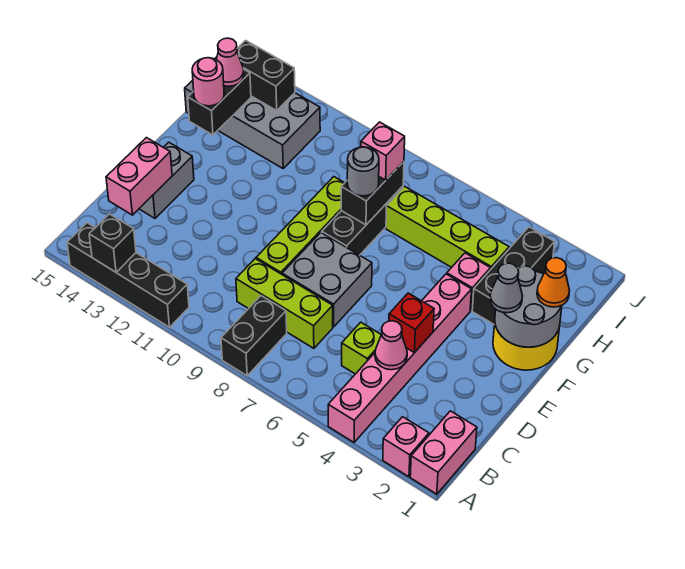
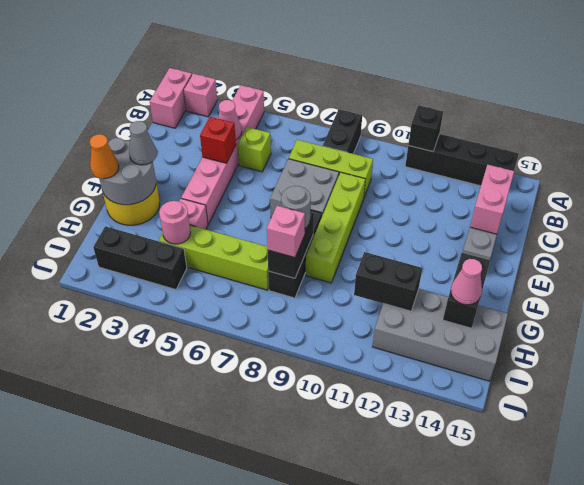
black 1x1 brick [89,214,136,272] -> black 1x1 brick moved to [408,105,443,152]
black 1x3 brick [472,227,555,324] -> black 1x3 brick turned to [93,226,187,290]
pink 1x1 round brick [192,58,224,106] -> pink 1x1 round brick moved to [159,201,191,244]
black 1x2 brick [237,41,295,110] -> black 1x2 brick moved to [354,252,422,311]

